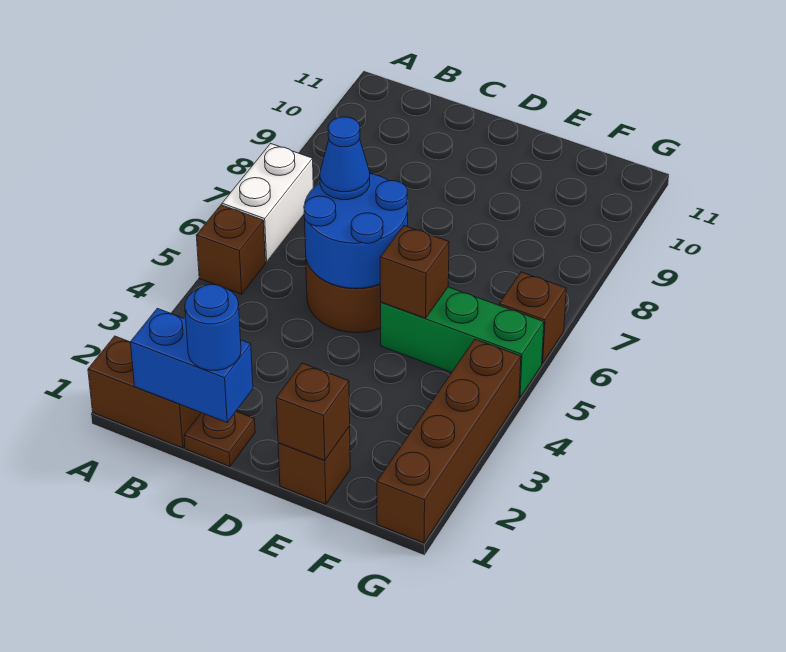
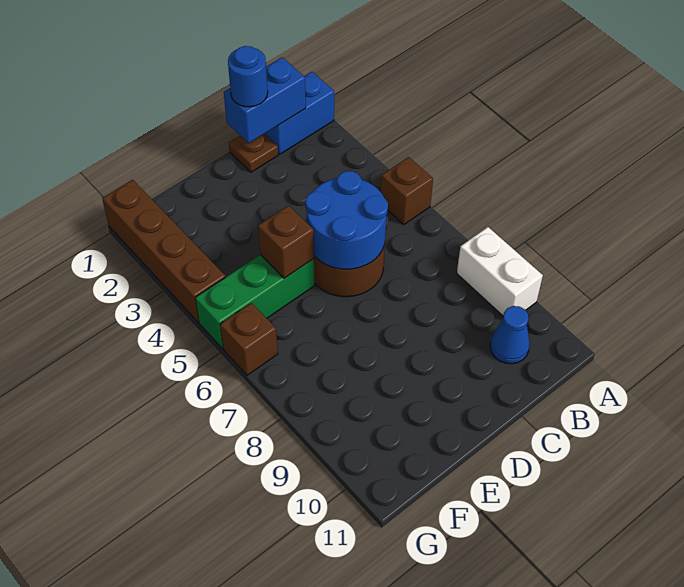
brown 1x2 brick [88,336,201,448] -> blue 1x2 brick [265,72,334,154]
white 1x2 brick [222,144,313,262] -> white 1x2 brick moved to [457,227,543,316]
blue 1x1 cone [320,117,370,200] -> blue 1x1 cone moved to [490,306,529,364]
brown 1x1 brick [278,426,350,504] -> none
brown 1x1 brick [276,363,350,460] -> none

